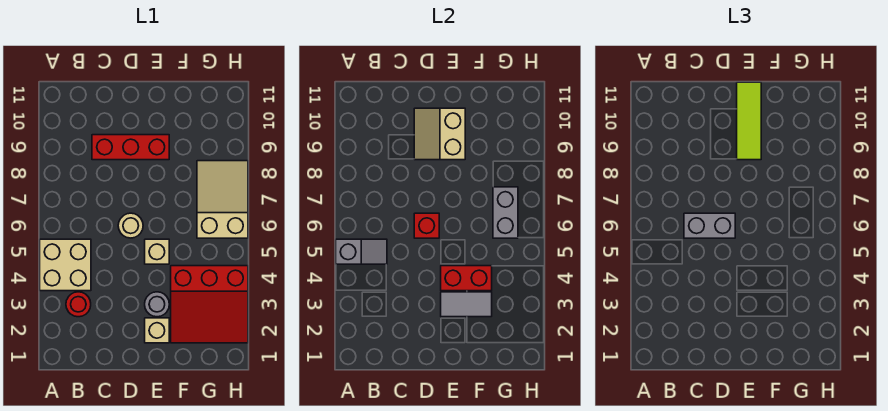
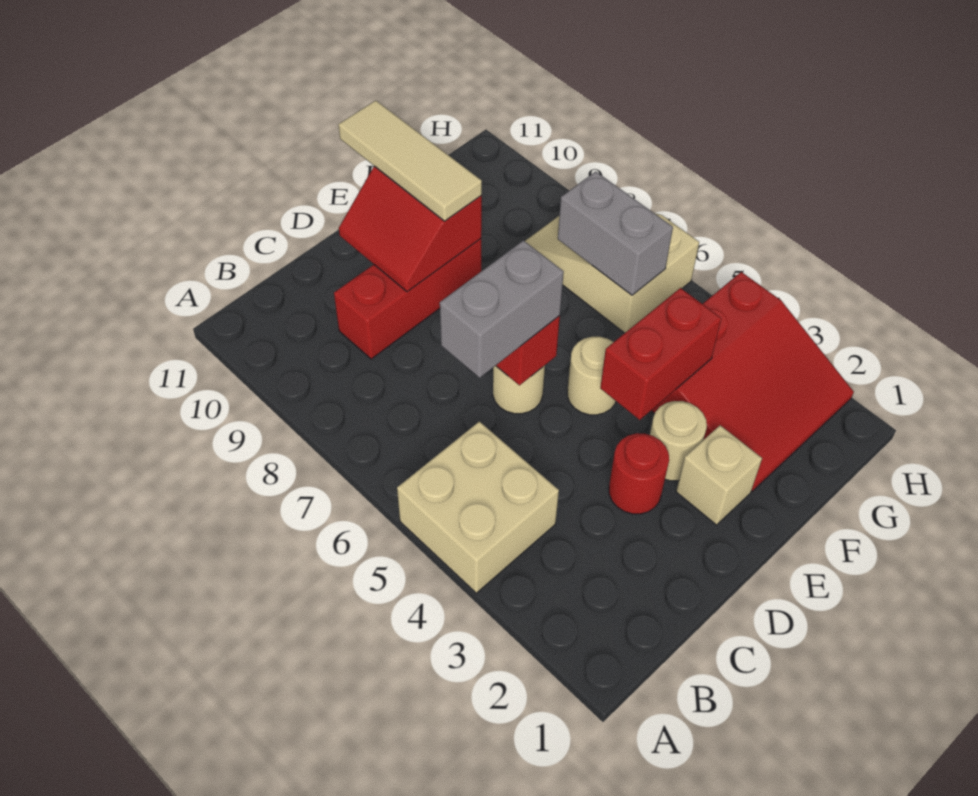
grey 1x2 slope [336,239,387,264] -> none
red 1x1 round brick [66,292,91,317] -> red 1x1 round brick moved to [609,433,669,514]
tan 2x2 slope [414,108,465,160] -> red 2x2 slope [339,166,482,292]
grey 1x1 round brick [145,292,169,317] -> tan 1x1 round brick [650,401,707,481]
grey 1x2 tile [441,292,492,317] -> none
tan 1x1 brick [145,239,169,264] -> tan 1x1 round brick [567,337,616,415]
lime 1x3 tile [737,82,761,160] -> tan 1x3 tile [338,100,482,221]

